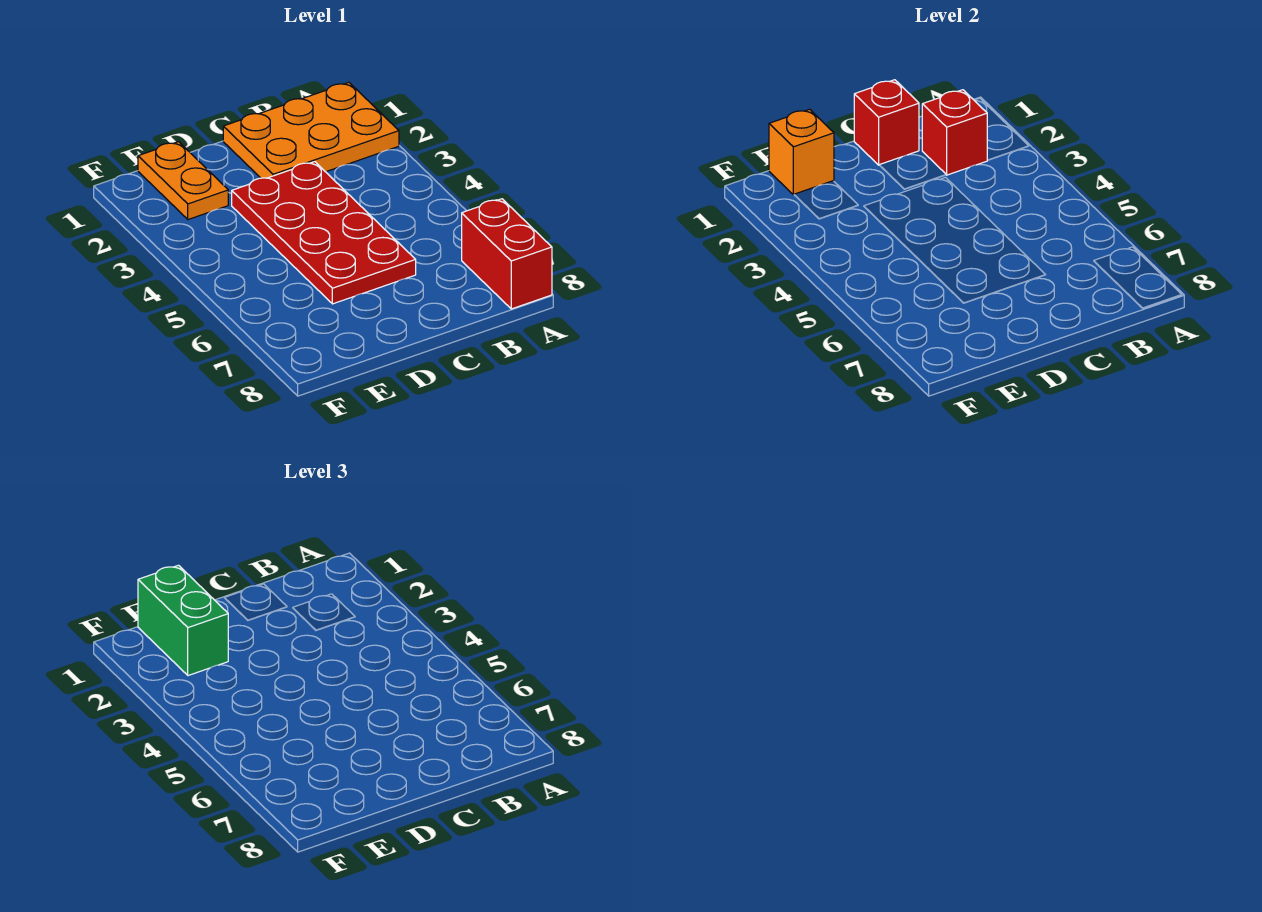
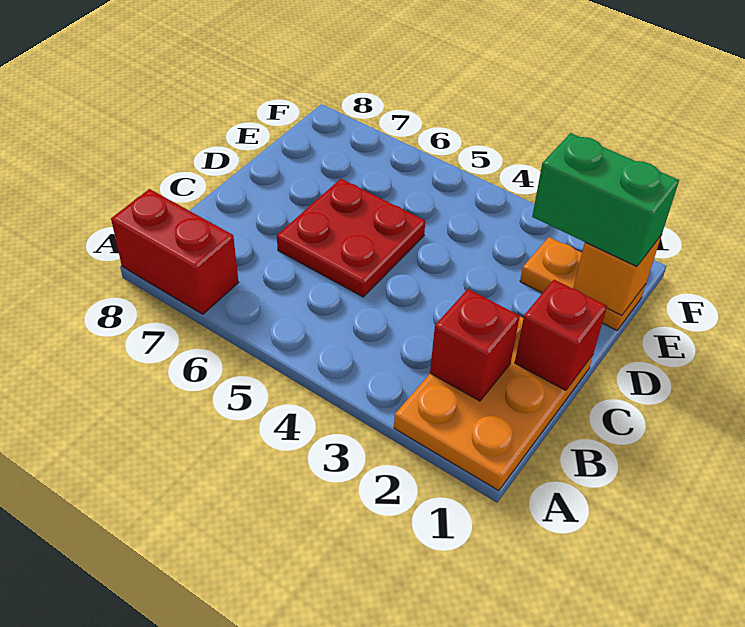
red 2x4 plate [232,162,416,304] -> red 2x2 plate [277,179,425,297]

